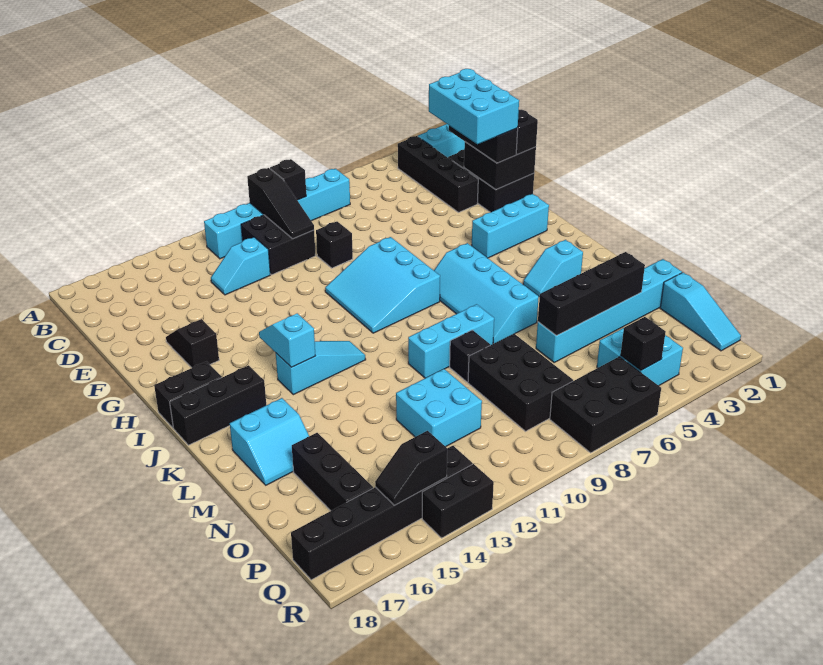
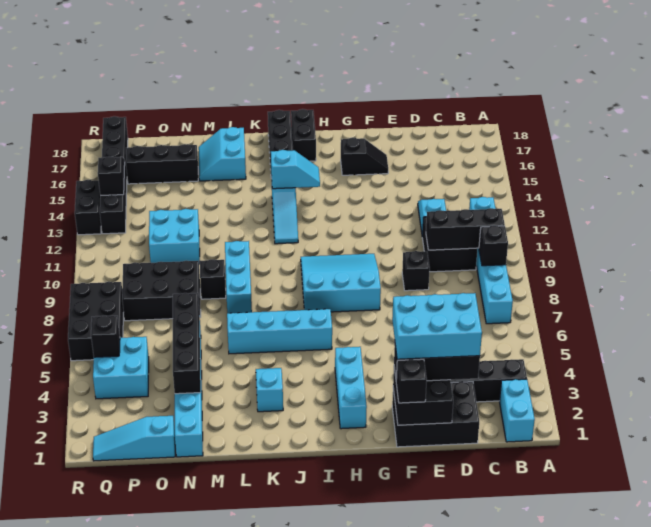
black 1x3 slope [247,168,314,239] -> black 1x3 brick [426,208,505,250]

